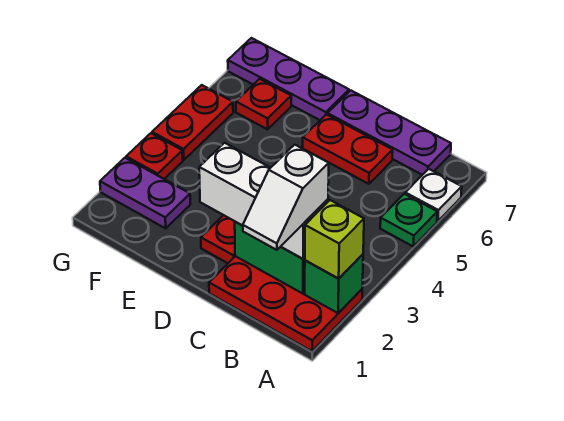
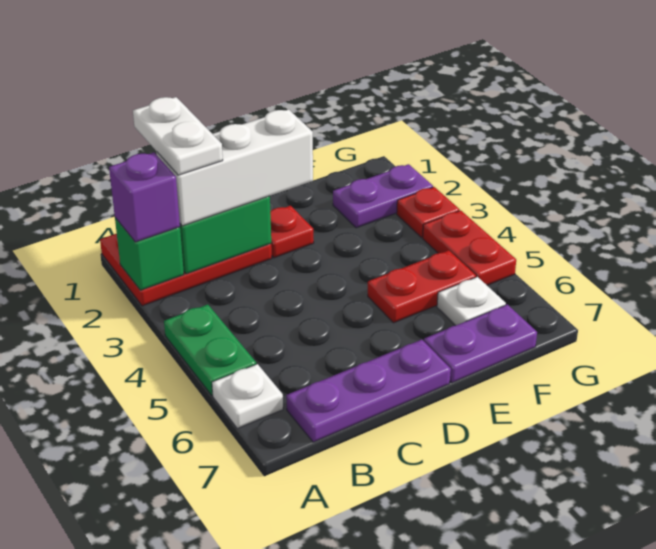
lime 1x1 brick [305,200,364,279] -> purple 1x1 brick [109,153,180,242]
green 1x1 plate [380,194,437,246] -> green 1x2 plate [164,305,256,395]
white 1x2 slope [243,145,329,250] -> white 1x2 plate [133,97,223,175]
red 1x2 plate [303,114,393,184] -> red 1x2 plate moved to [368,250,476,323]
purple 1x3 plate [228,38,349,120] -> purple 1x2 plate [424,304,537,383]
red 1x1 plate [236,79,291,129] -> white 1x1 plate [437,277,506,326]

